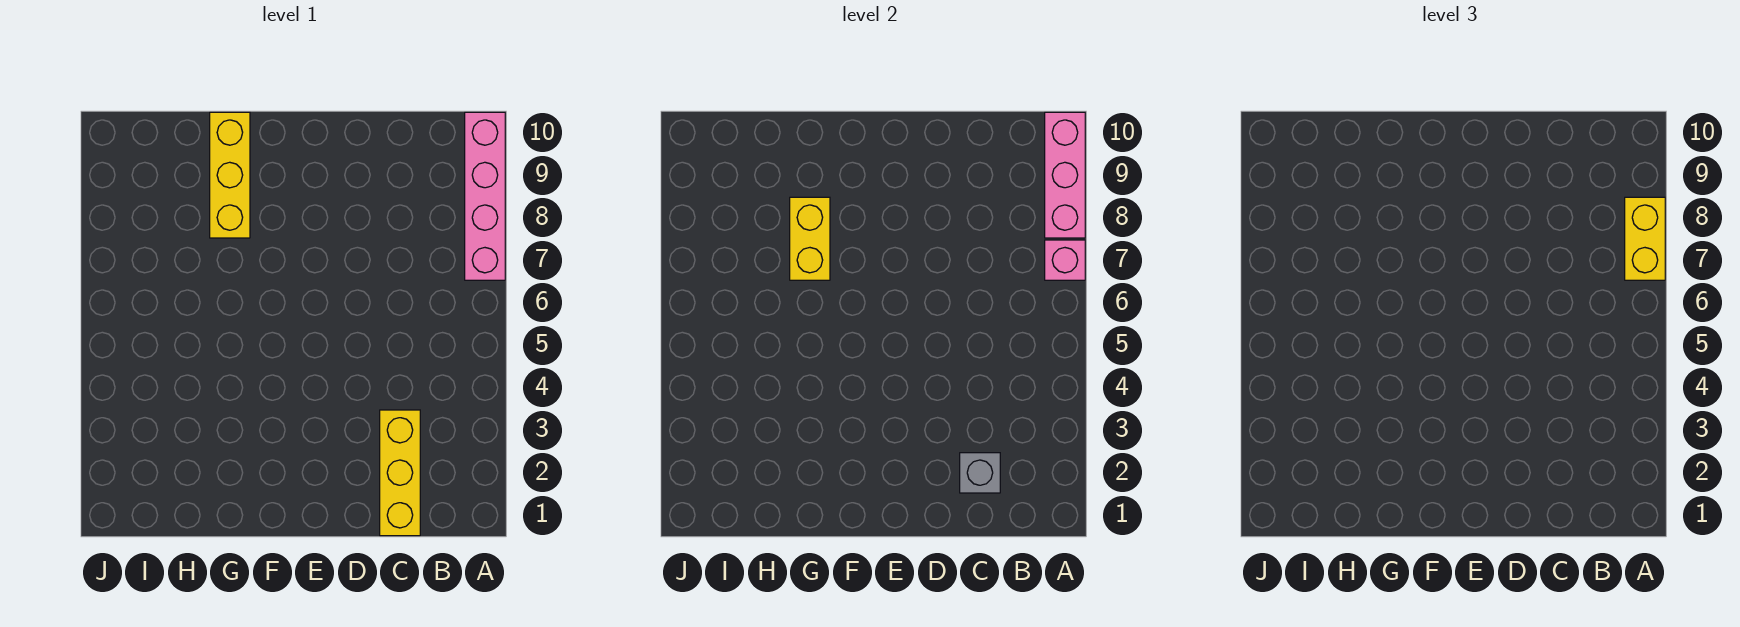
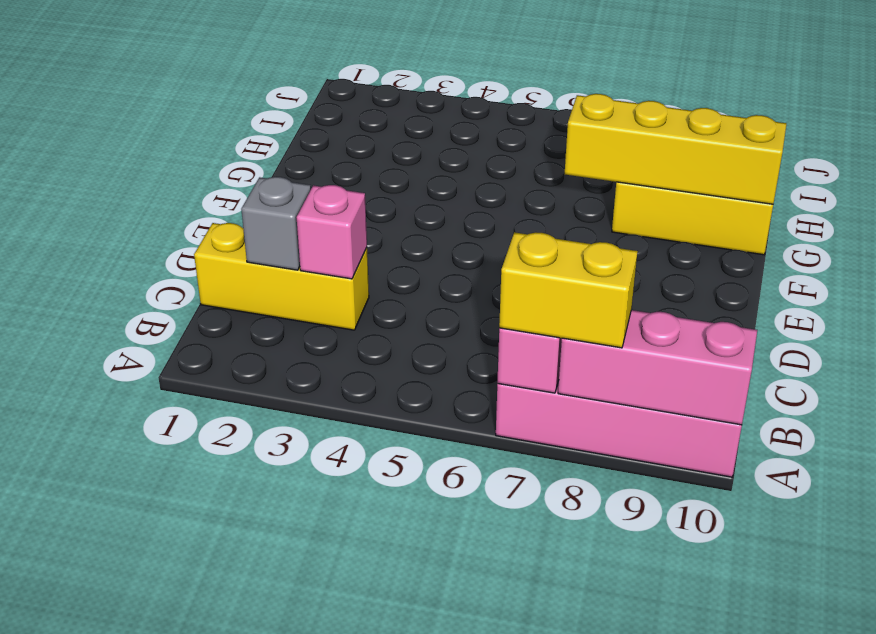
none -> pink 1x1 brick [297,185,367,279]
yellow 1x2 brick [790,197,830,280] -> yellow 1x4 brick [565,94,786,204]

